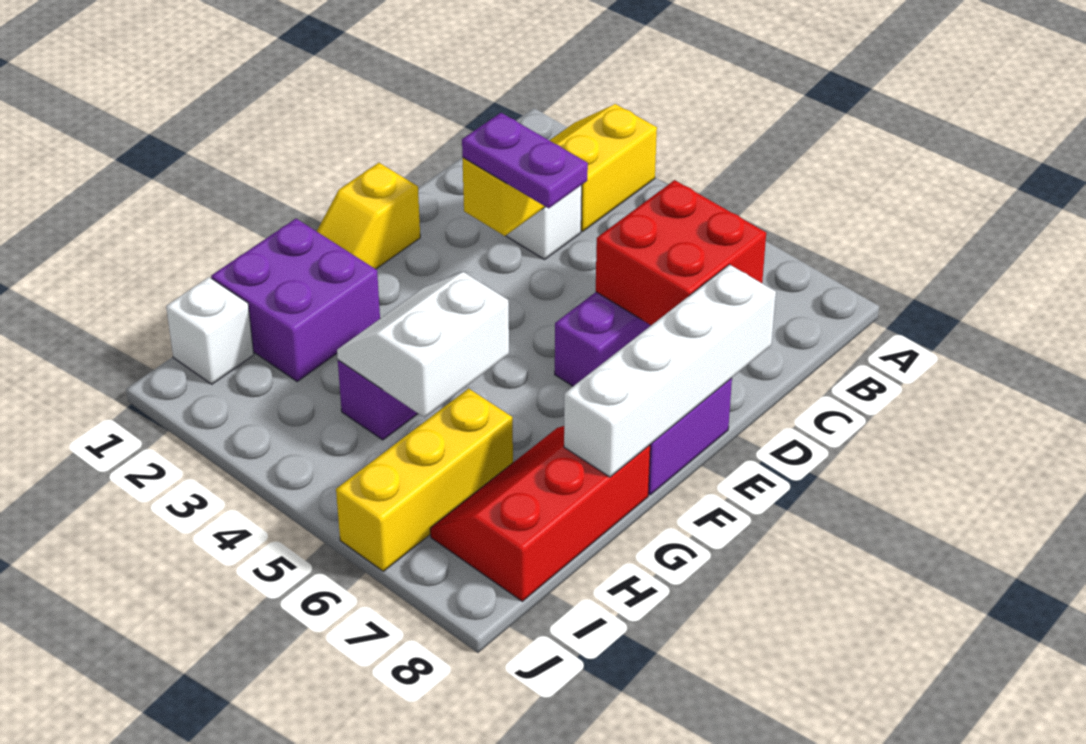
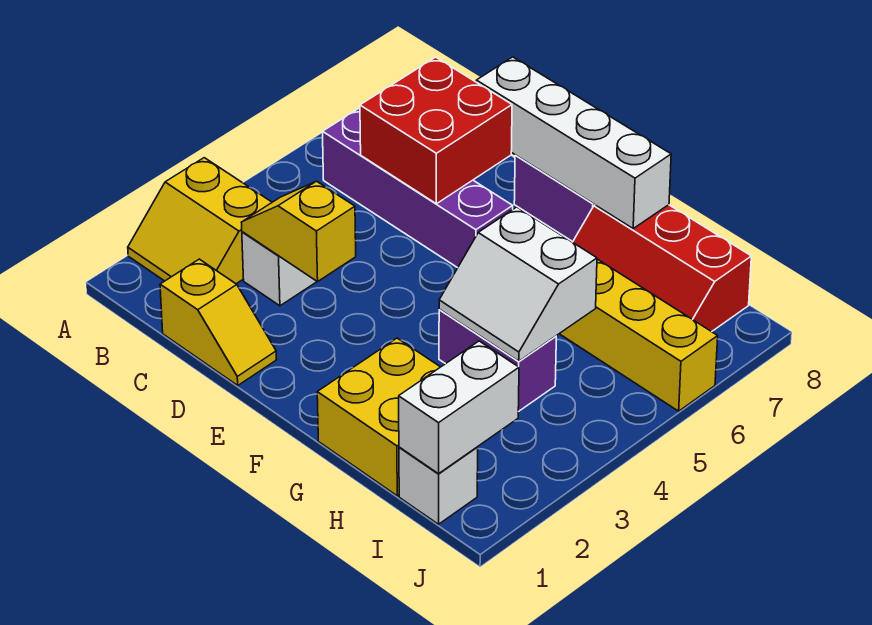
purple 1x2 plate [462,113,588,208] -> none
yellow 1x2 slope [317,163,420,269] -> yellow 1x2 slope moved to [160,259,276,385]
purple 2x2 brick [211,219,380,381] -> yellow 2x2 brick [317,338,440,496]
none -> white 1x2 brick [399,341,519,474]

